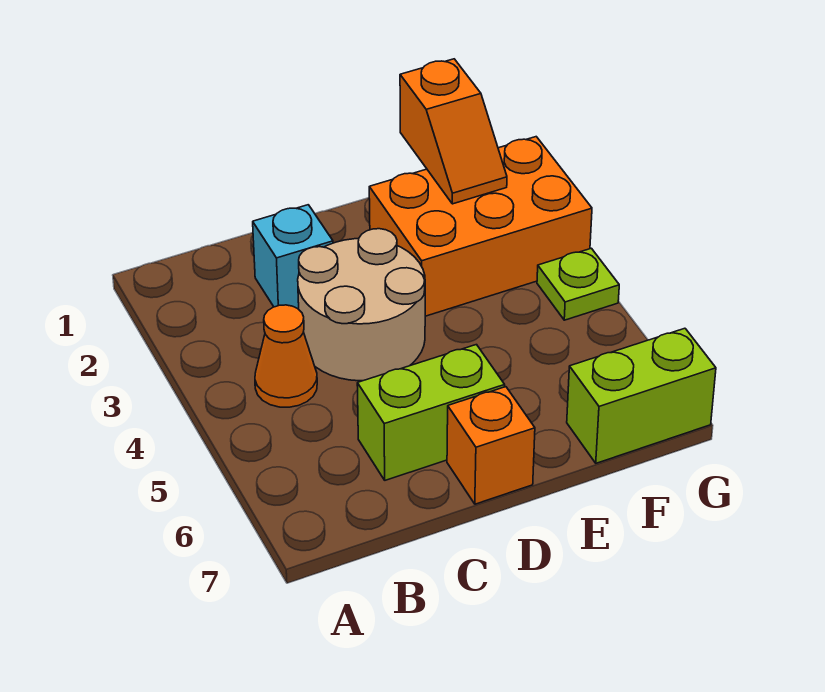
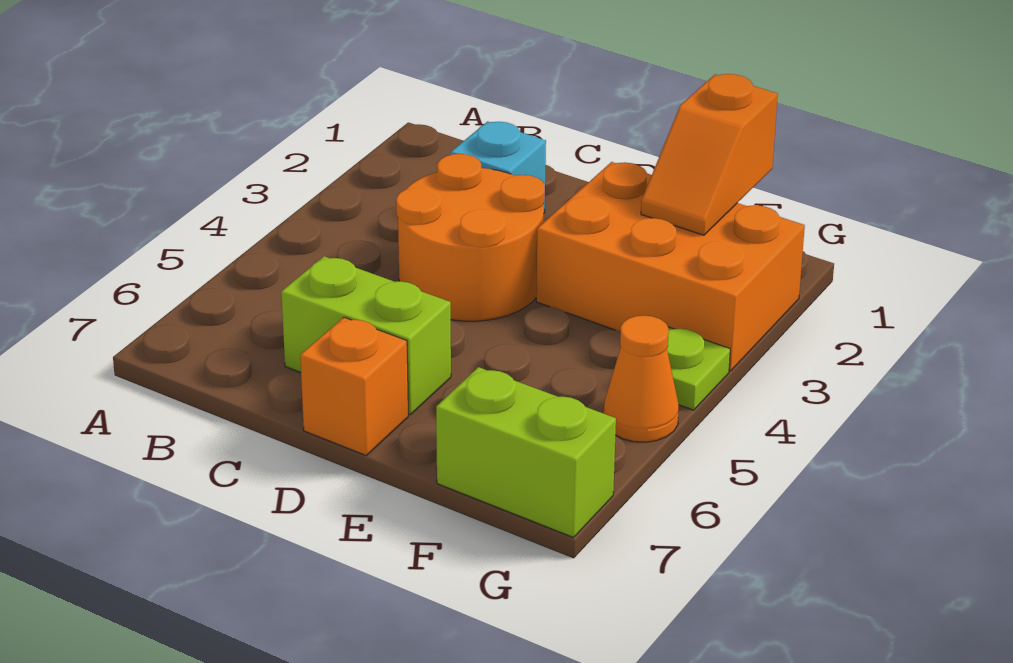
orange 1x1 cone [255,305,317,407] -> orange 1x1 cone moved to [604,315,679,442]
tan 2x2 round brick [298,229,425,381] -> orange 2x2 round brick [396,154,545,321]

